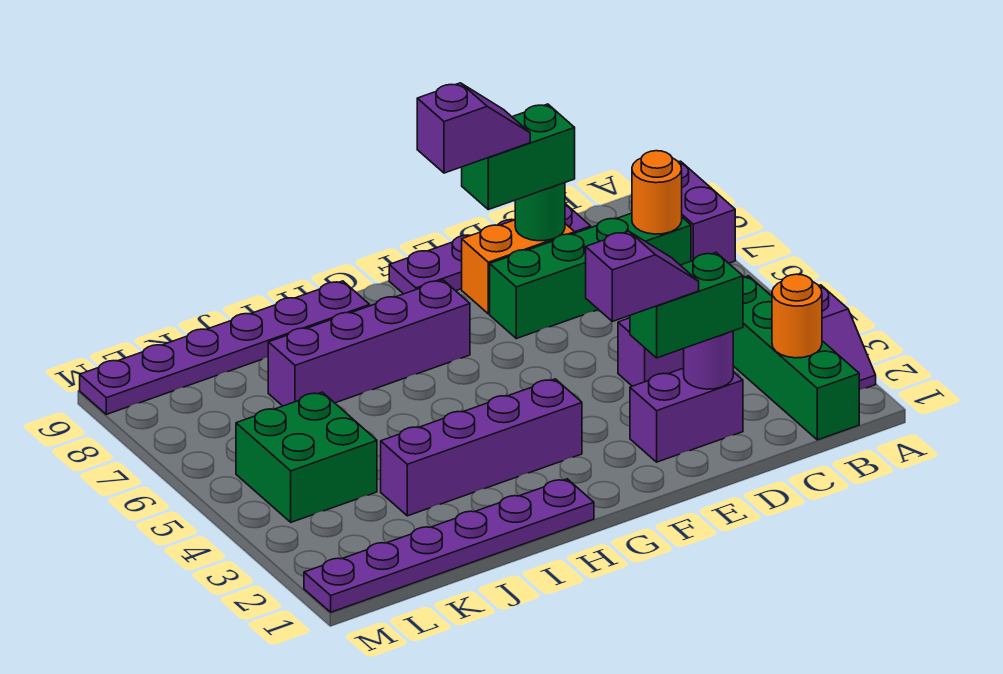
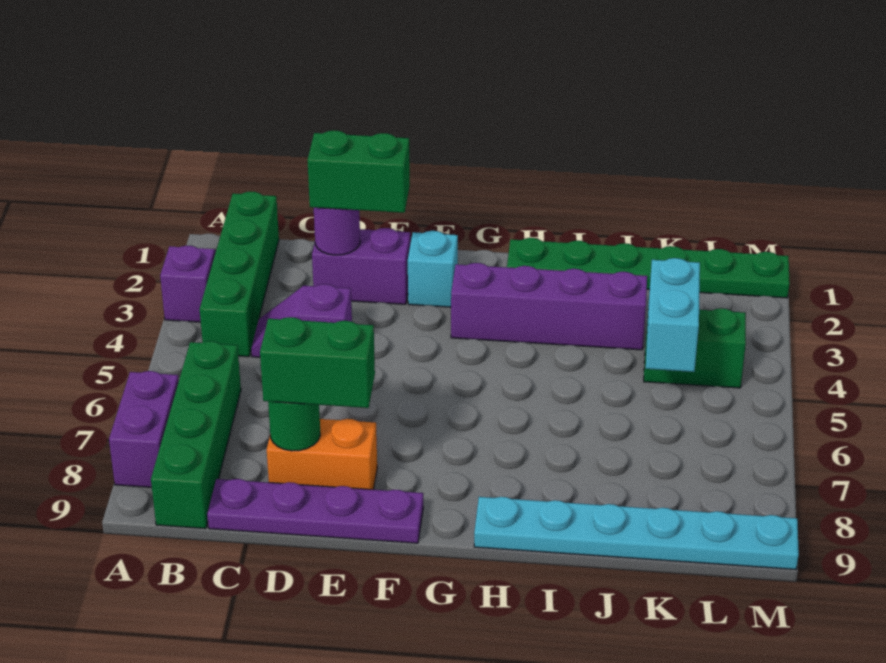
orange 1x1 round brick [772,274,822,358] -> none
green 1x4 brick [490,213,691,339] -> green 1x4 brick turned to [151,341,241,529]
orange 1x1 round brick [632,151,682,234] -> none
purple 1x2 slope [586,231,699,321] -> none
purple 1x2 slope [417,83,530,173] -> none
none -> cyan 1x1 brick [408,231,458,307]
purple 1x4 brick [268,280,470,406] -> none
purple 1x6 plate [304,479,594,612] -> green 1x6 plate [507,238,790,298]
purple 1x6 plate [80,281,370,414] -> cyan 1x6 plate [474,497,799,570]
green 2x2 brick [236,392,377,522] -> green 1x2 brick [644,308,746,388]
none -> cyan 1x2 brick [646,258,700,372]

